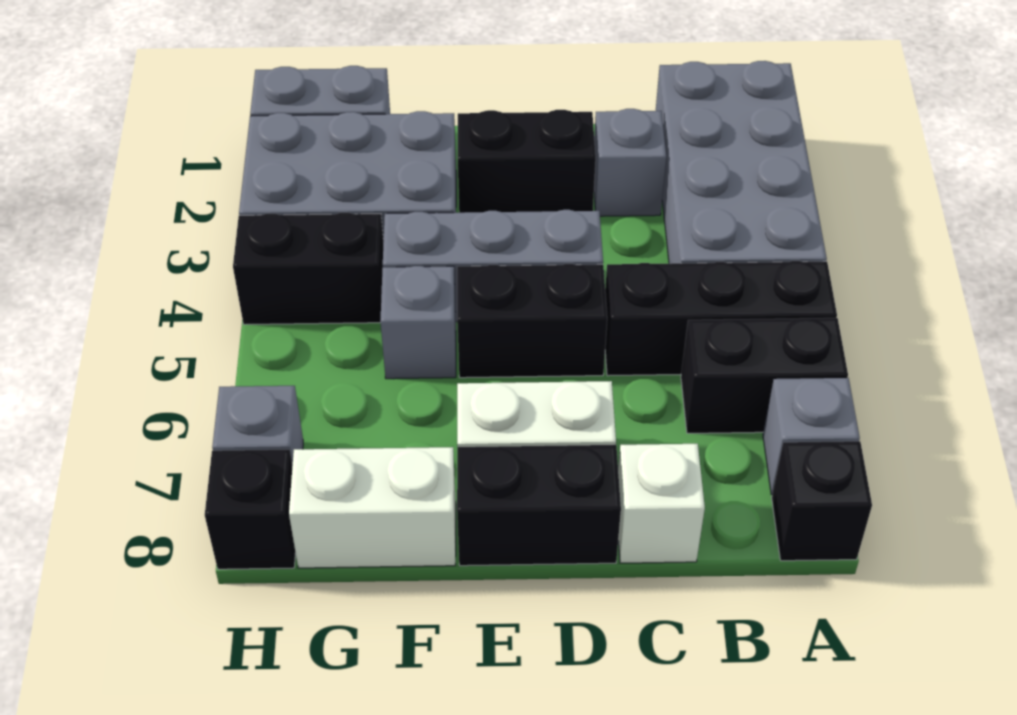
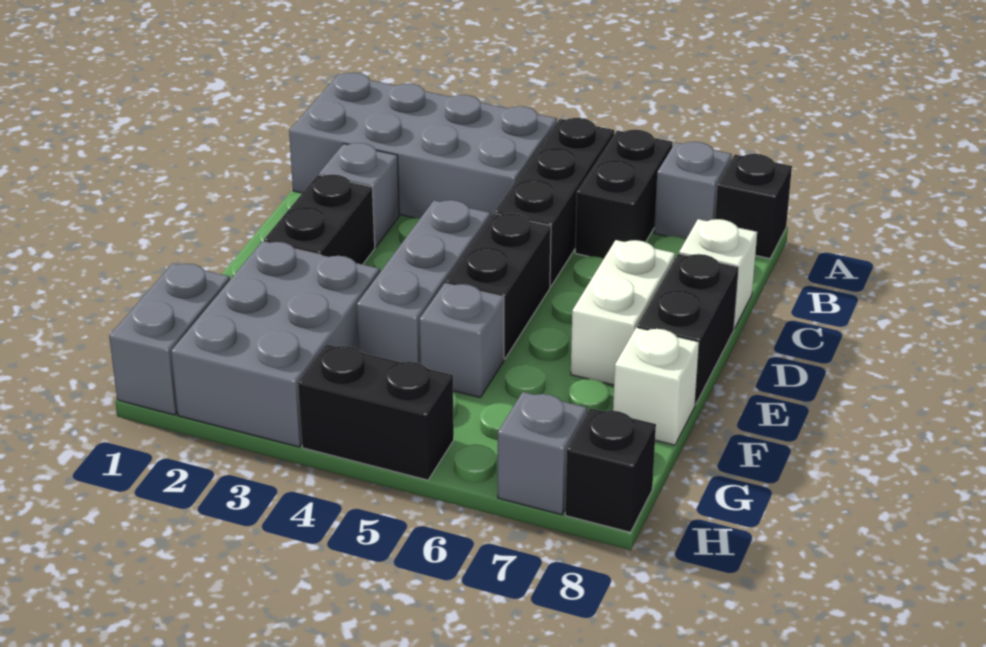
white 1x2 brick [289,447,456,568] -> white 1x1 brick [613,327,699,445]
black 1x2 brick [233,213,383,325] -> black 1x2 brick turned to [298,344,454,480]

